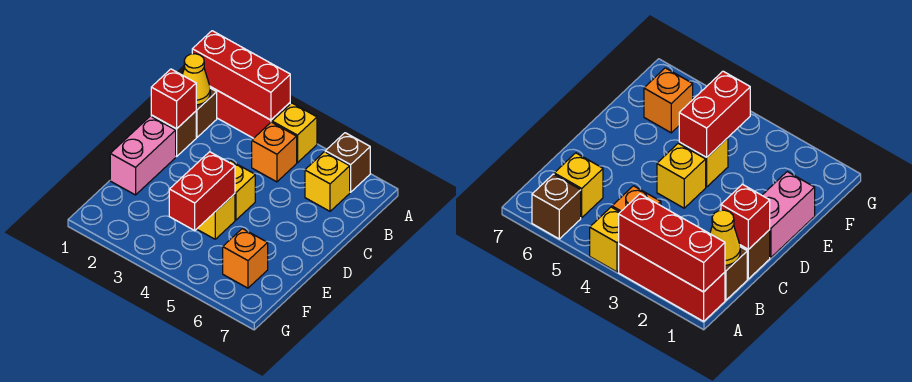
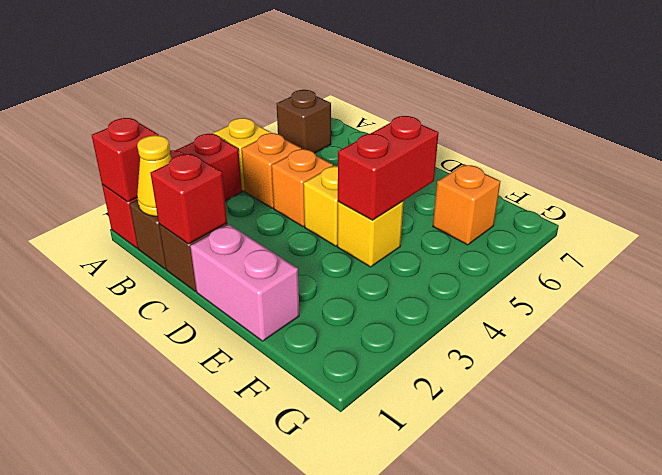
red 1x3 brick [192,31,290,120] -> red 1x1 brick [92,118,159,202]
yellow 1x1 brick [305,152,350,211] -> none
none -> orange 1x1 brick [271,149,333,227]
red 1x2 brick [169,152,235,230] -> red 1x2 brick turned to [338,116,439,220]

